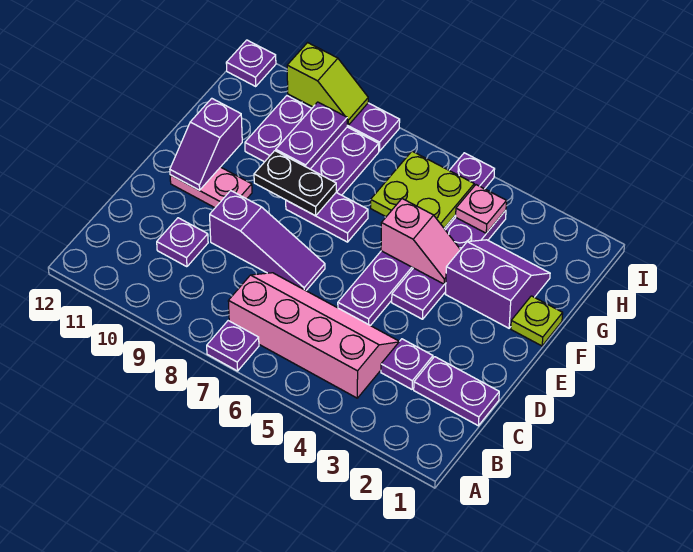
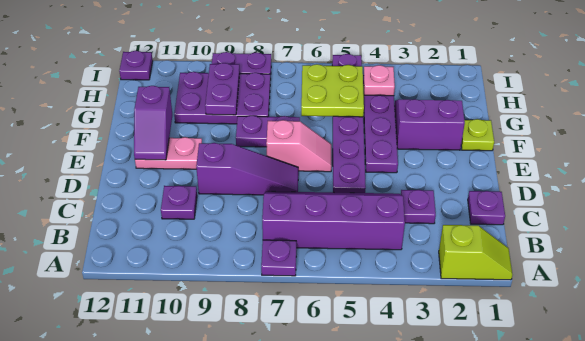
pink 2x4 slope [228,273,399,398] -> purple 2x4 slope [262,191,405,250]
purple 1x2 plate [414,357,499,426] -> purple 1x1 plate [468,191,505,225]
pink 1x2 slope [381,199,460,284] -> pink 1x2 slope moved to [266,120,331,172]
black 1x2 plate [254,151,336,216] -> none
lime 1x2 slope [287,43,368,125] -> lime 1x2 slope moved to [439,225,512,280]

